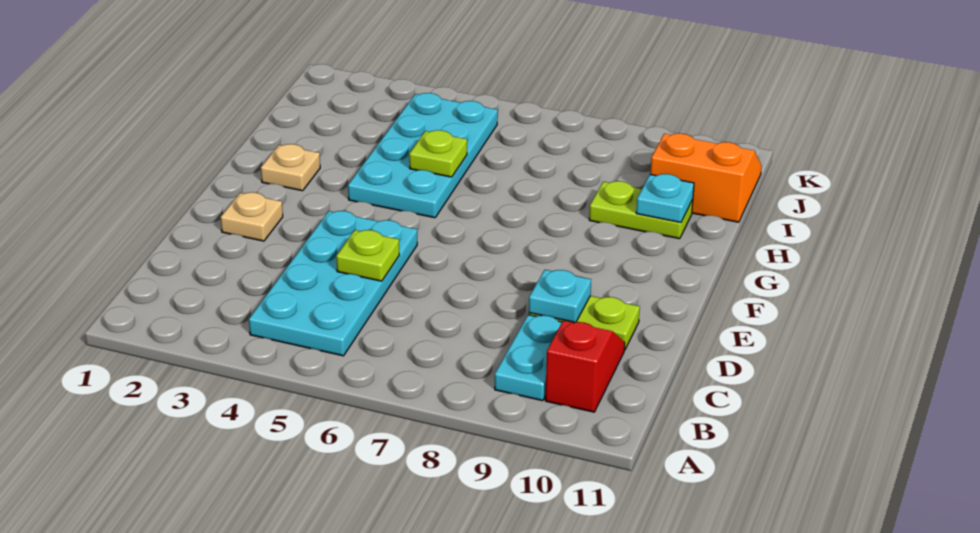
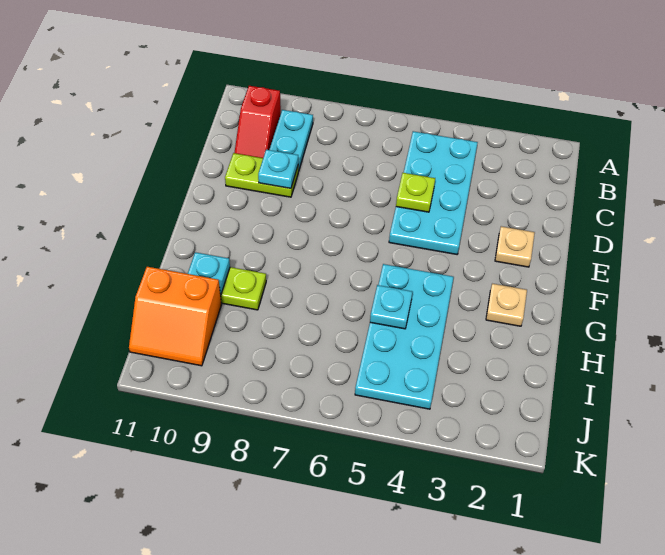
lime 1x1 plate [409,130,467,177] -> cyan 1x1 plate [370,285,412,329]

